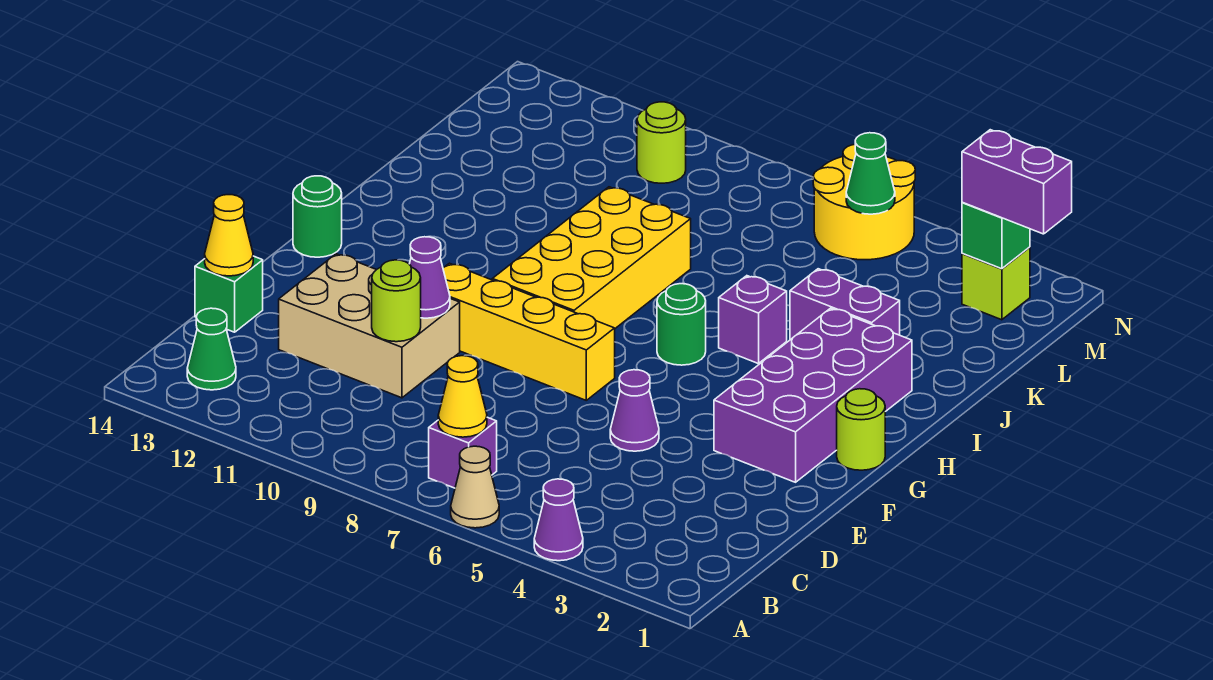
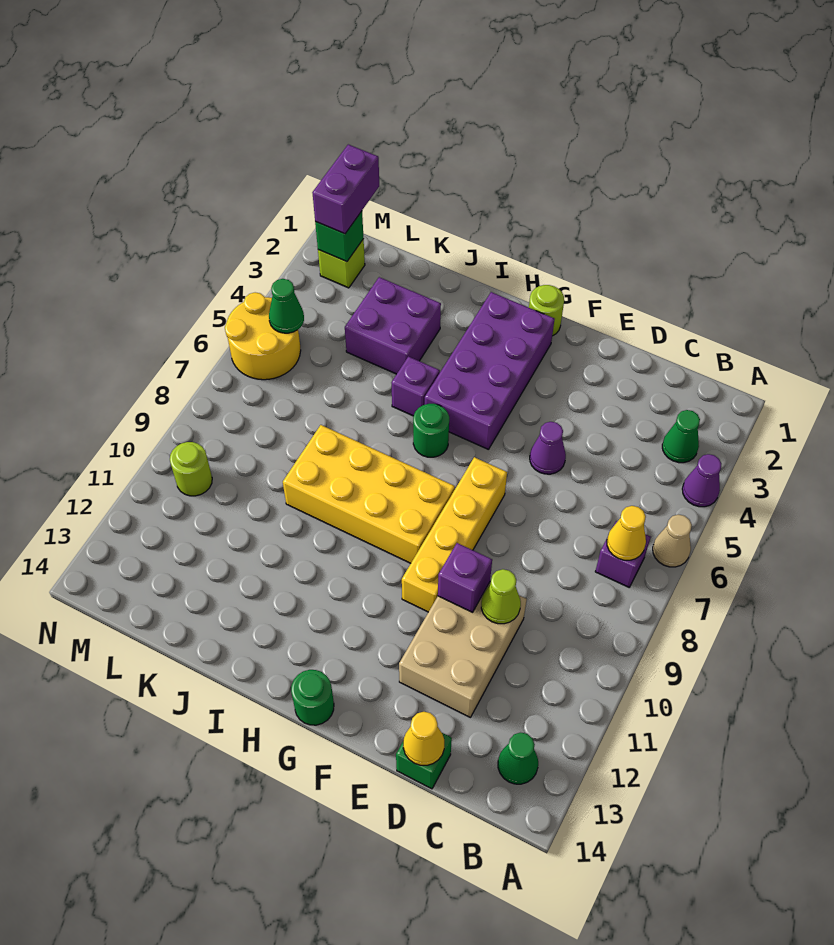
none -> green 1x1 cone [662,410,700,463]
lime 1x1 round brick [372,260,421,342] -> lime 1x1 cone [481,569,521,624]
purple 1x1 cone [409,237,450,318] -> purple 1x1 brick [438,543,492,612]
purple 2x4 brick [714,308,912,482] -> purple 2x4 brick turned to [425,292,555,450]
purple 1x2 brick [790,269,900,340] -> purple 2x2 brick [345,277,441,374]

